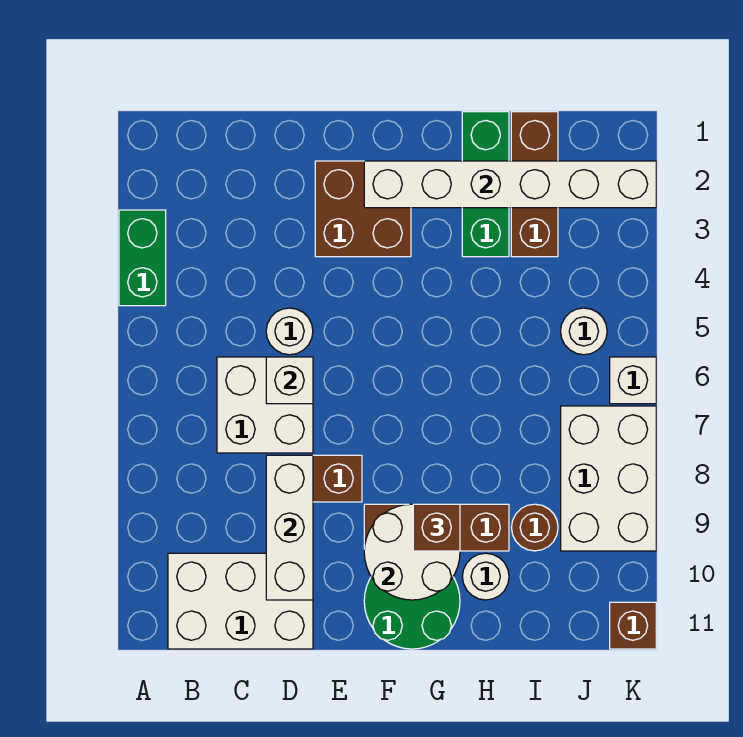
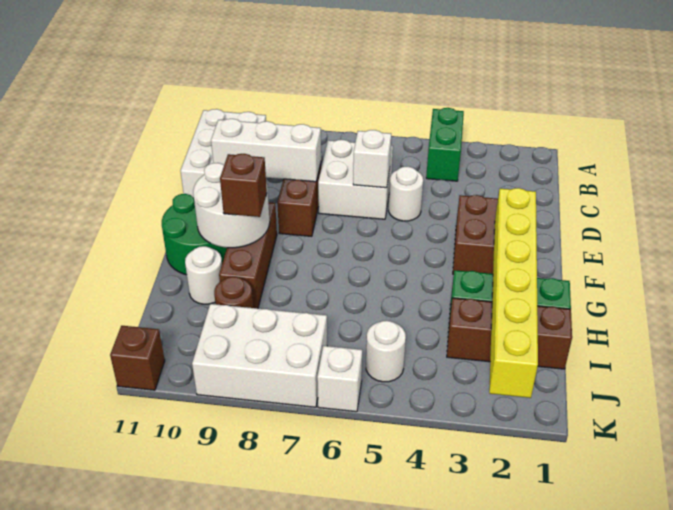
green 1x2 brick [119,210,166,306] -> green 1x2 brick turned to [426,108,464,181]
white 1x6 brick [364,161,656,208] -> yellow 1x6 brick [489,188,538,398]

